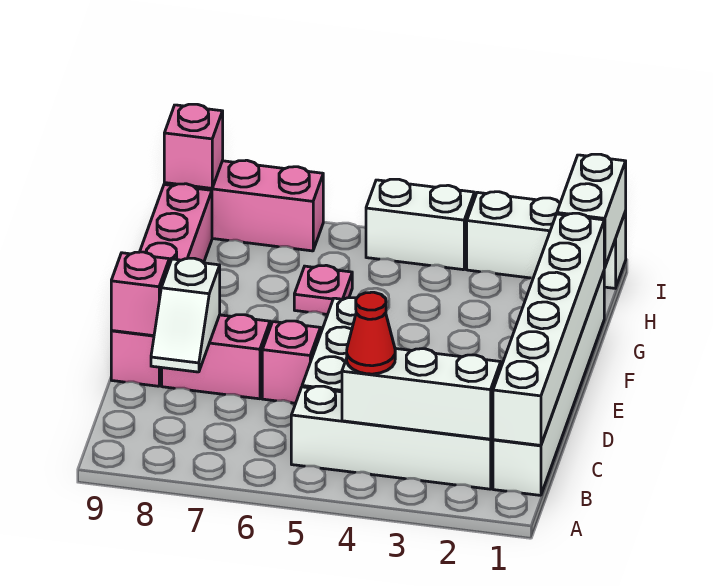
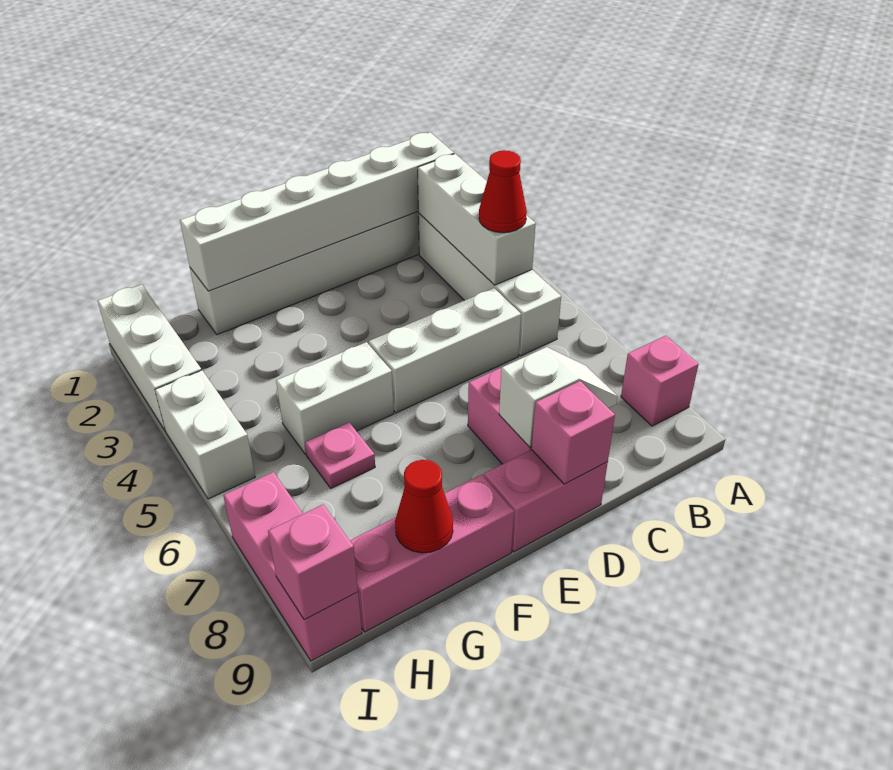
pink 1x1 brick [262,321,320,403] -> pink 1x1 brick moved to [621,336,699,426]
none -> red 1x1 cone [395,460,453,553]
white 1x2 brick [557,154,626,268] -> white 1x2 brick moved to [276,342,394,454]

